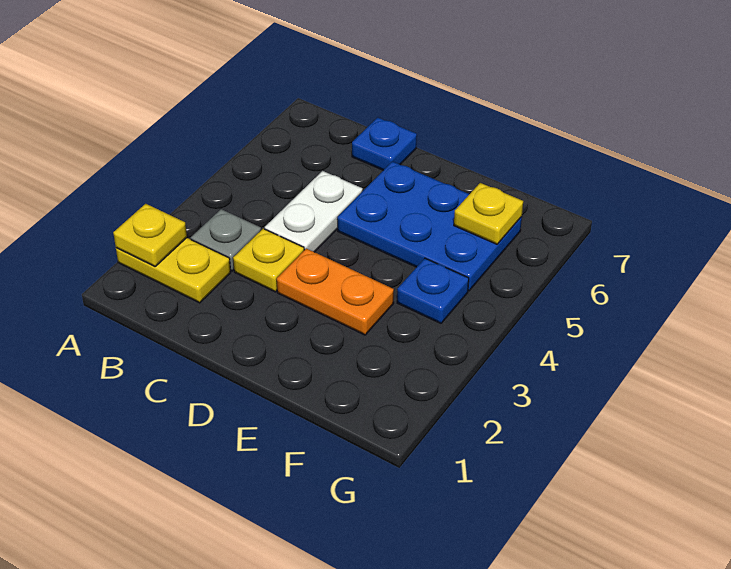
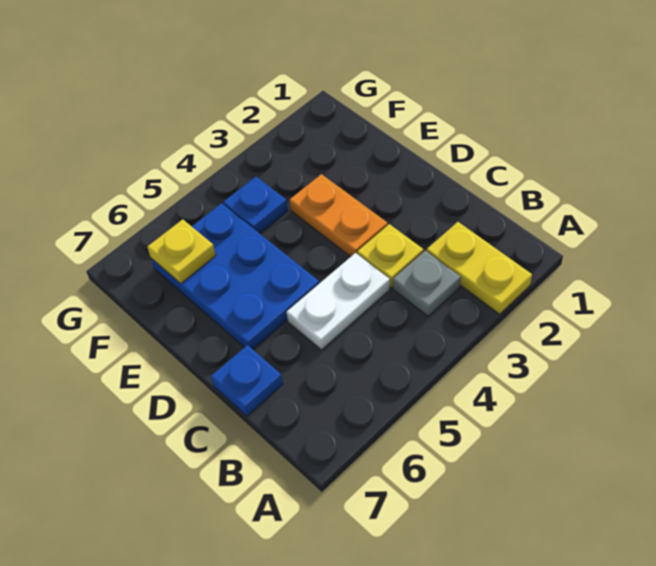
yellow 1x1 plate [113,204,187,266] -> none

